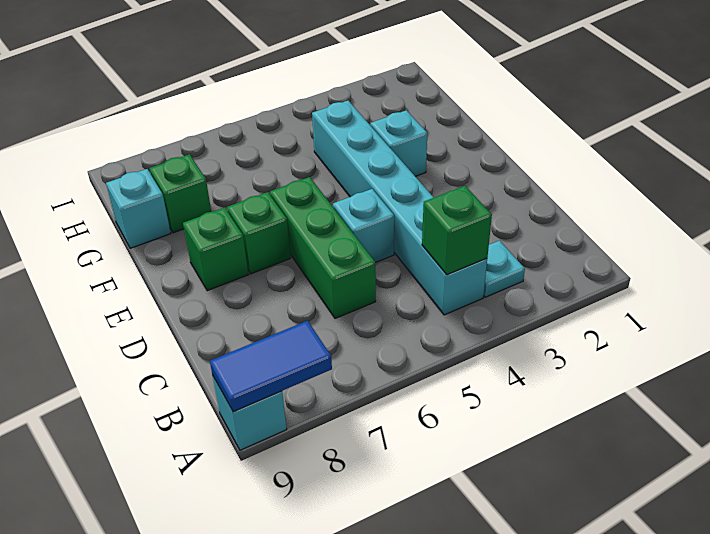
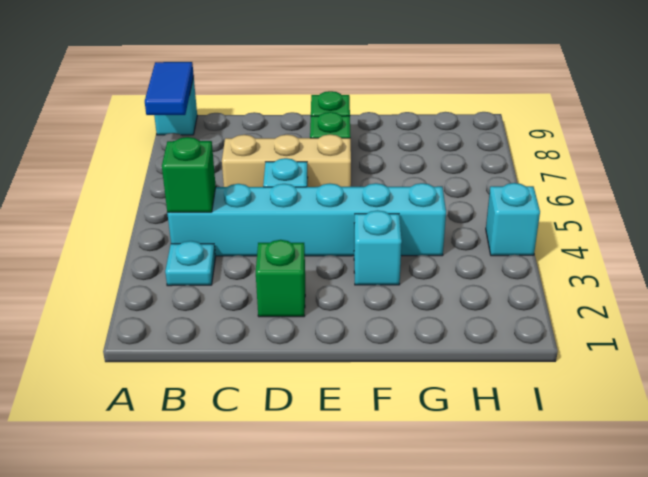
green 1x3 brick [270,177,376,318] -> tan 1x3 brick [222,134,351,187]
green 1x1 brick [150,154,211,233] -> green 1x1 brick moved to [256,240,305,317]
cyan 1x1 brick [106,169,171,248] -> cyan 1x1 brick moved to [486,183,540,256]

